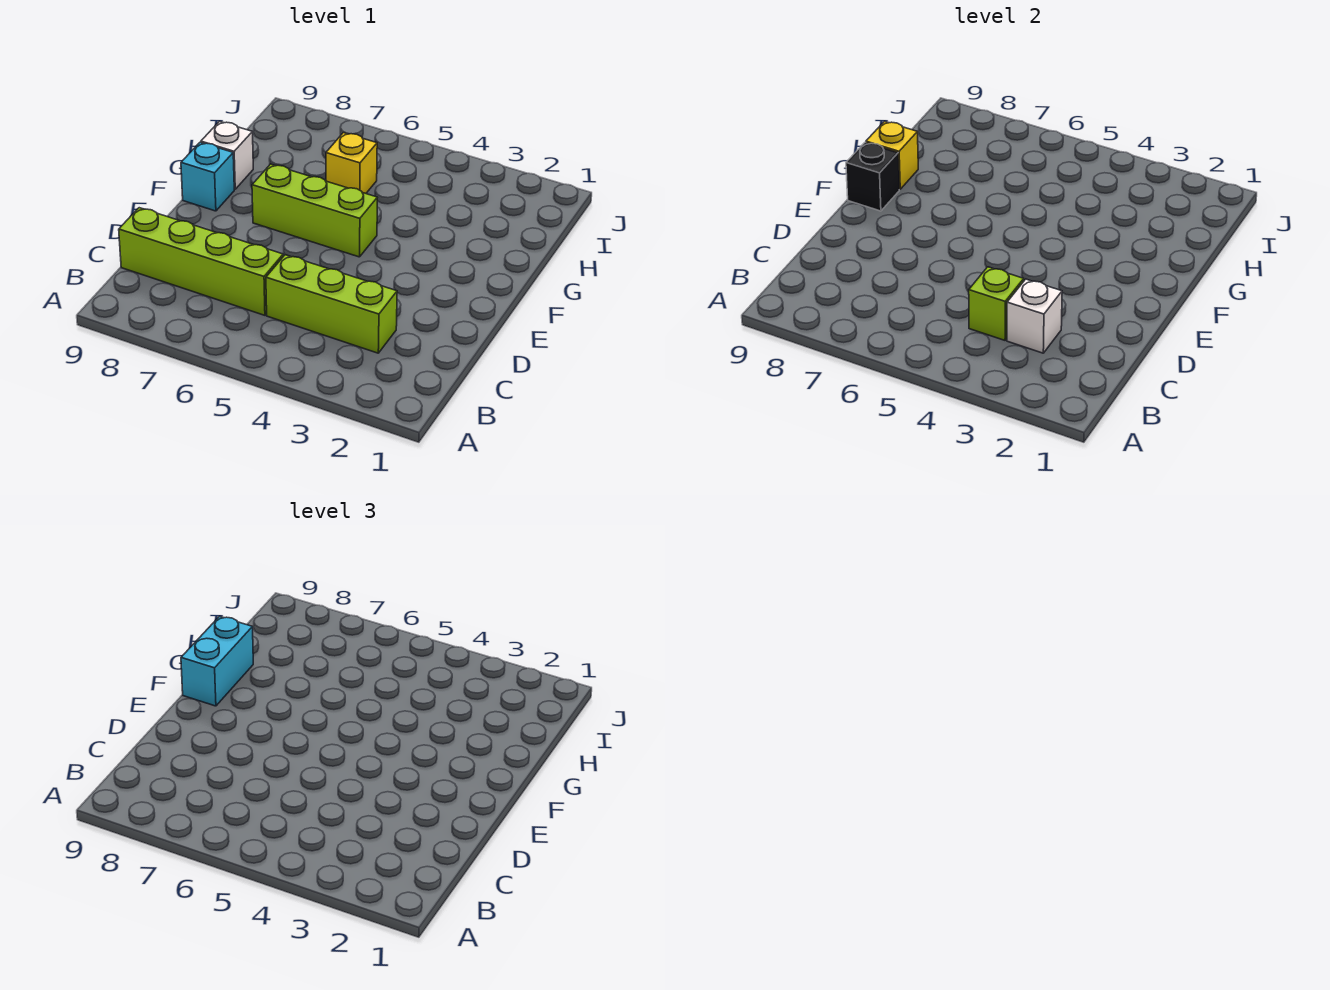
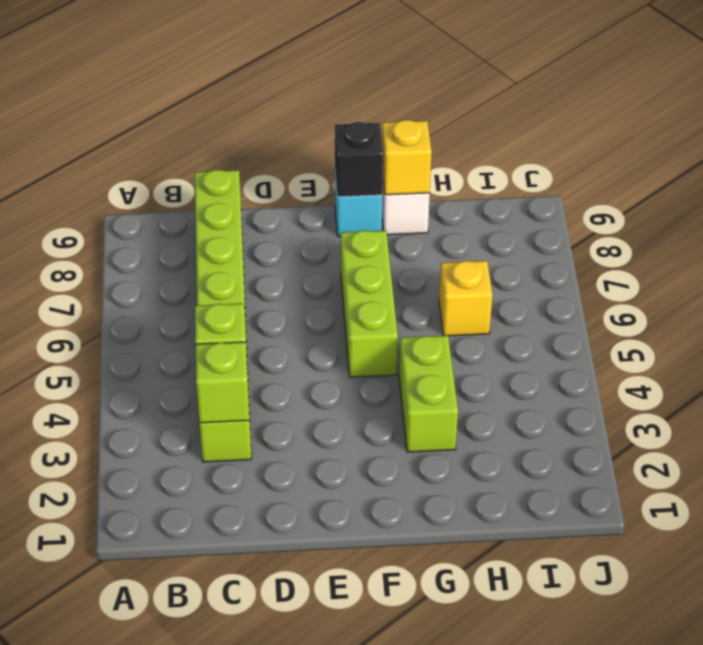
white 1x1 brick [1007,279,1062,353] -> lime 1x1 brick [196,342,249,423]
cyan 1x2 brick [181,616,253,706] -> none
none -> lime 1x2 brick [399,335,458,452]

